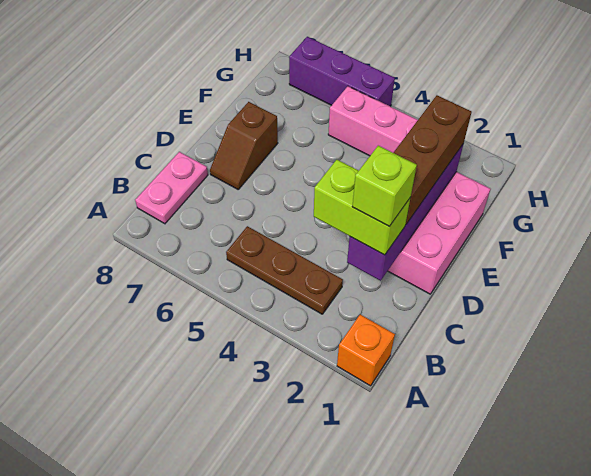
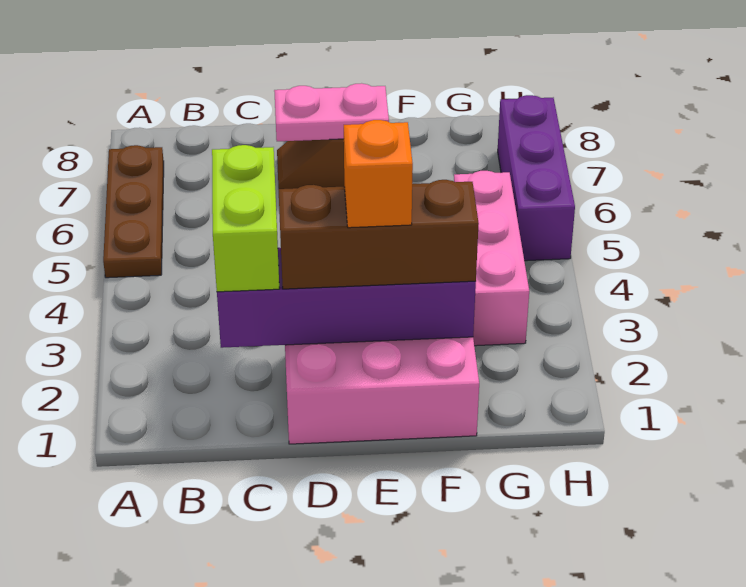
orange 1x1 brick [337,315,395,386] -> orange 1x1 brick moved to [344,120,413,228]
brown 1x3 plate [226,226,343,314] -> brown 1x3 plate moved to [103,145,164,278]
pink 1x2 plate [135,152,208,224] -> pink 1x2 plate moved to [274,83,389,141]
lime 1x1 brick [352,146,417,227] -> none

